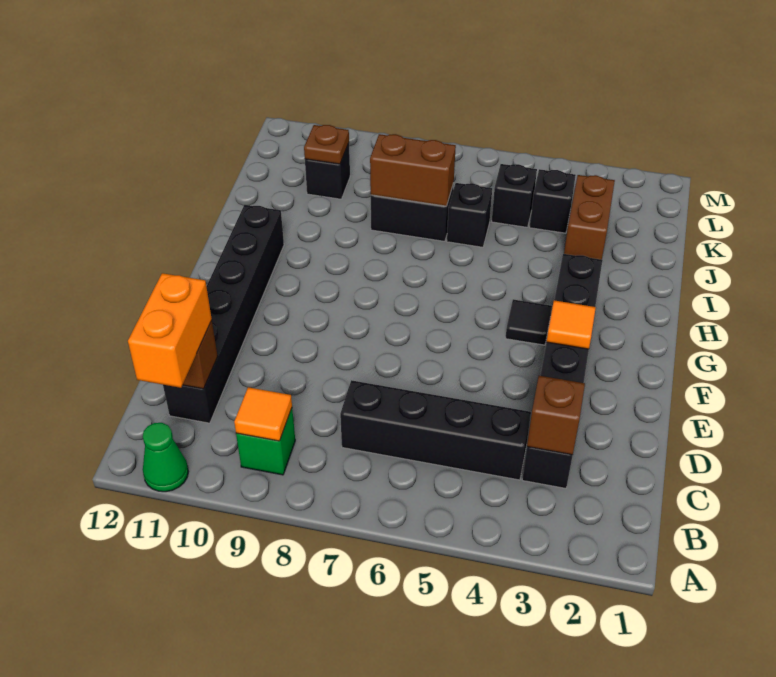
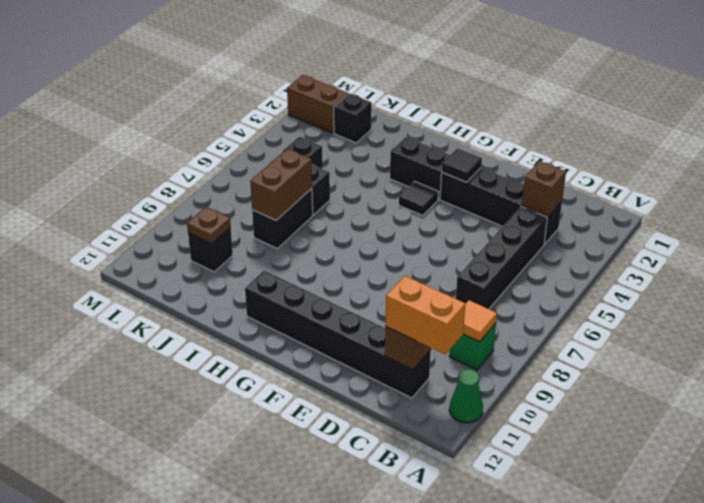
orange 1x1 tile [547,300,596,349] -> black 1x1 tile [442,148,482,182]
brown 1x2 brick [564,175,615,260] -> brown 1x2 brick moved to [287,75,348,133]
black 1x1 brick [530,169,576,233] -> black 1x1 brick moved to [334,93,372,143]

